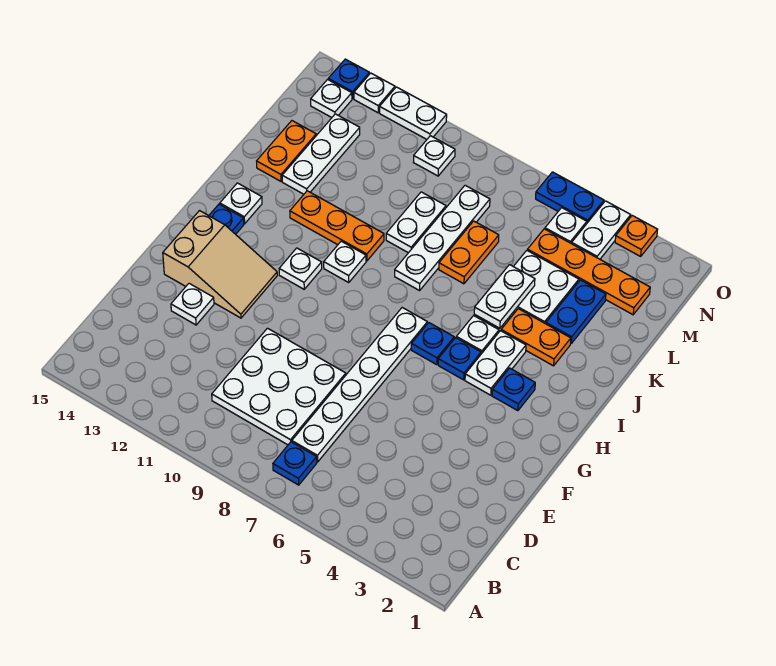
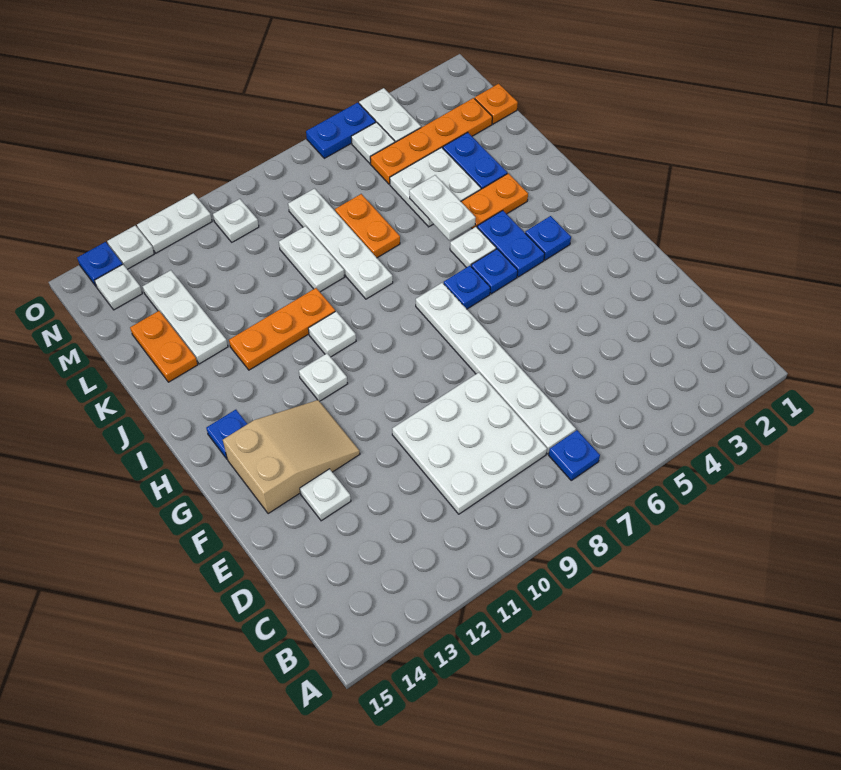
white 1x2 plate [465,331,526,395] -> blue 1x2 plate [477,211,545,277]
white 1x1 plate [220,183,262,224] -> none
orange 1x1 plate [615,216,658,256] -> orange 1x1 plate moved to [475,84,518,124]

